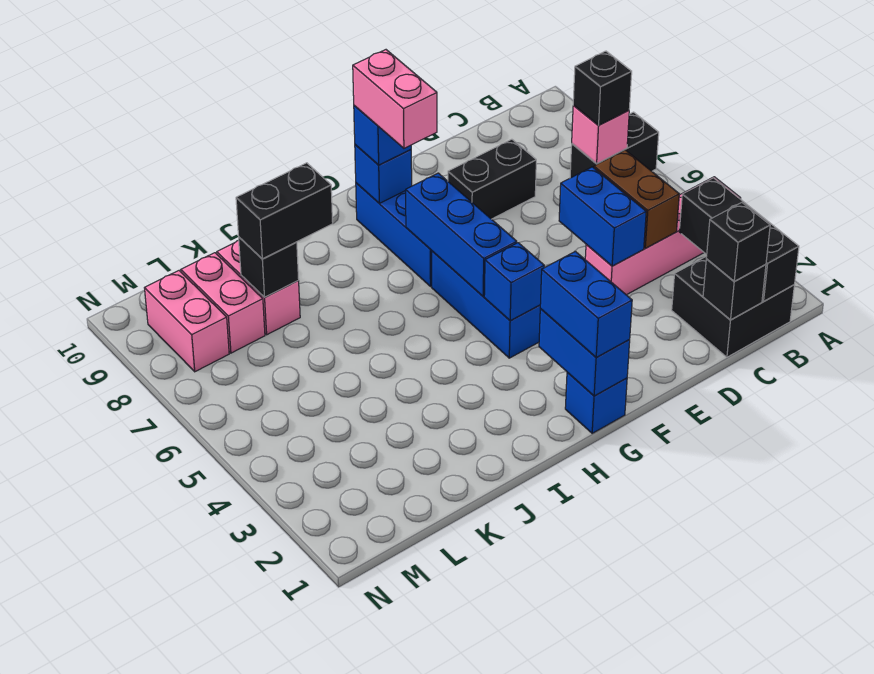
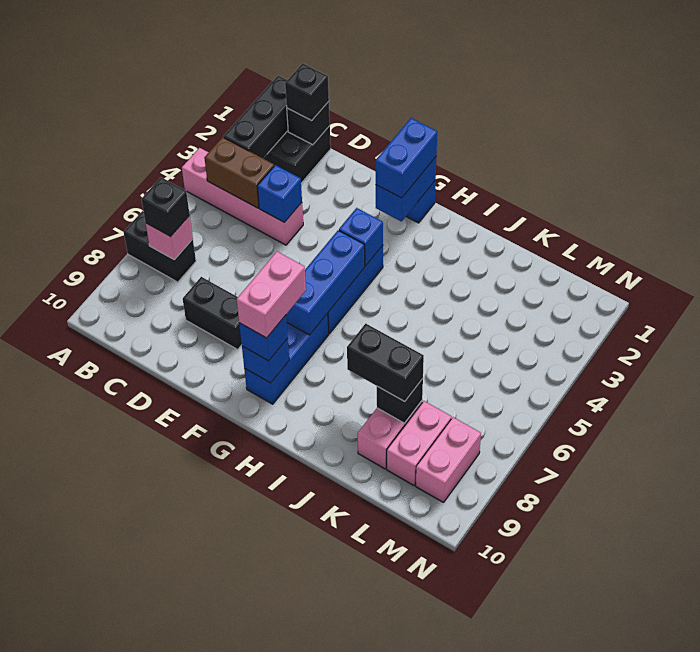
brown 1x2 brick [594,150,679,248] -> brown 1x2 brick turned to [204,137,274,208]
blue 1x2 brick [559,167,646,266] -> blue 1x1 brick [257,165,302,222]

